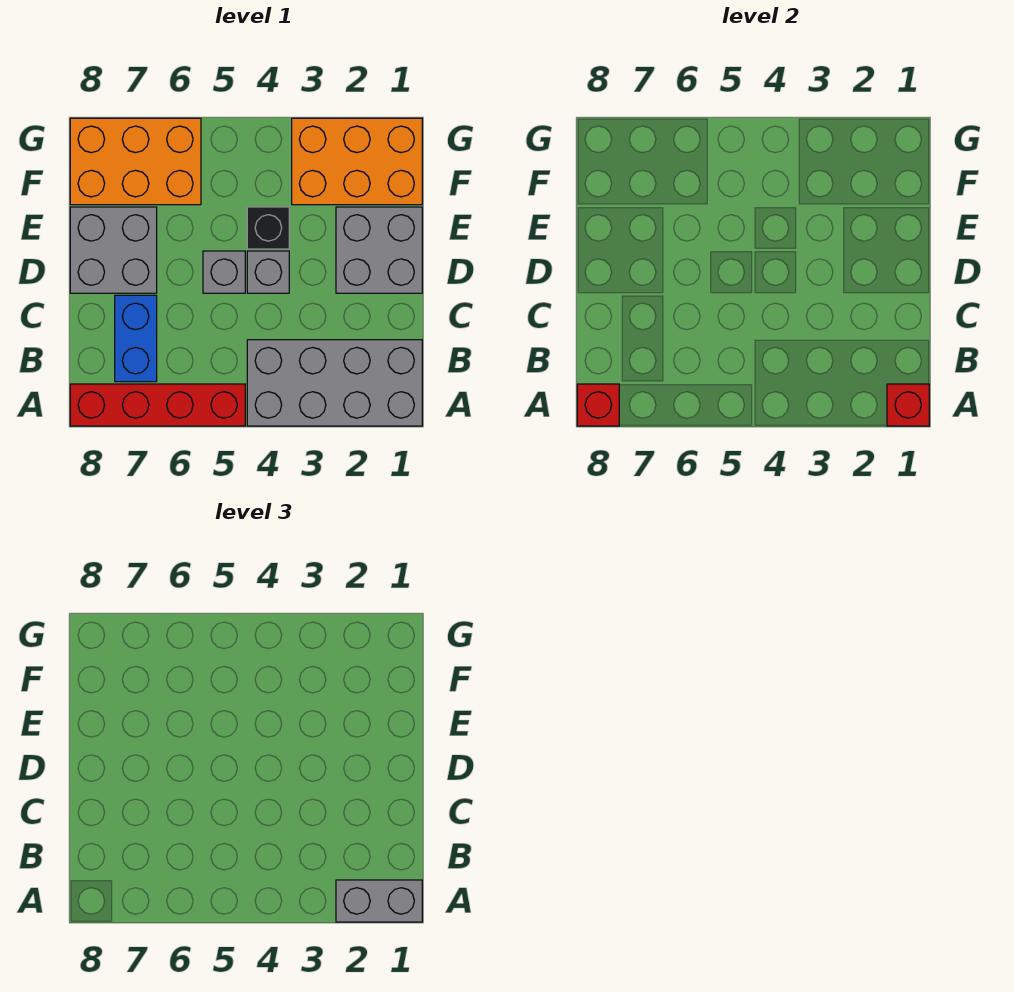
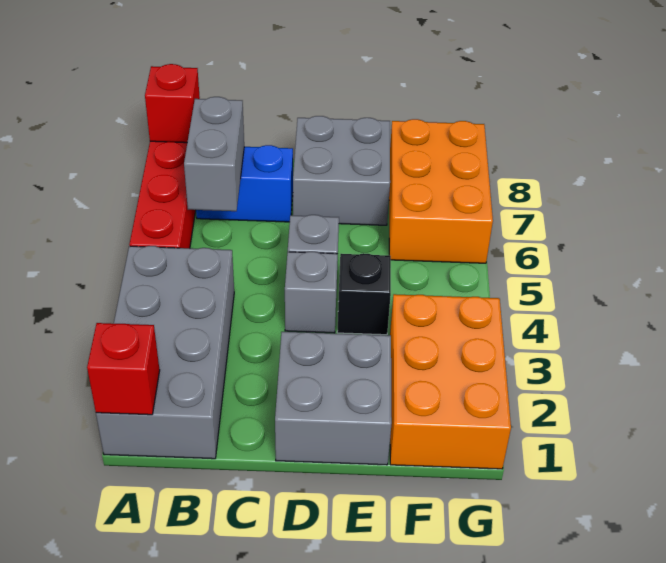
grey 1x2 brick [336,880,422,922] -> grey 1x2 brick moved to [184,97,244,211]

